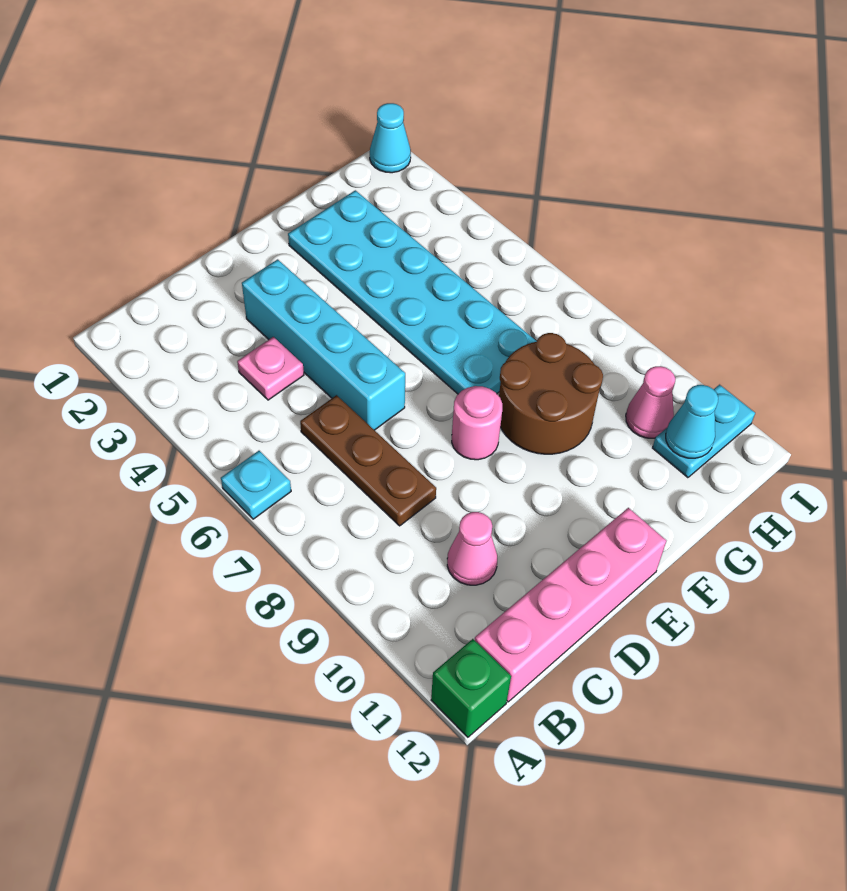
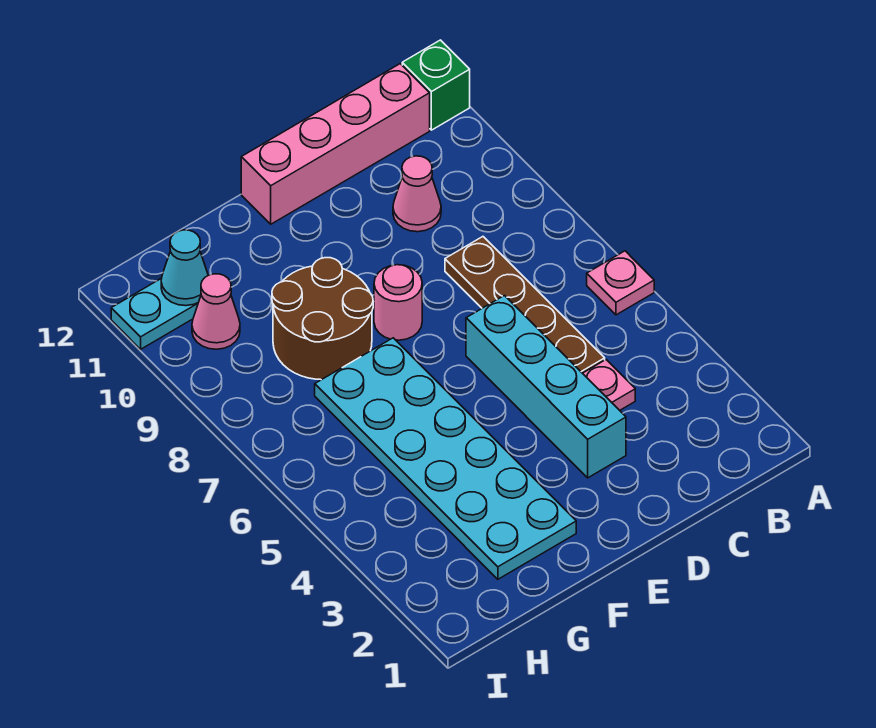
cyan 1x1 plate [221,451,291,519] -> pink 1x1 plate [587,251,654,315]
brown 1x3 plate [300,395,436,526] -> brown 1x4 plate [445,237,605,373]
cyan 1x1 cone [370,103,411,173] -> none

